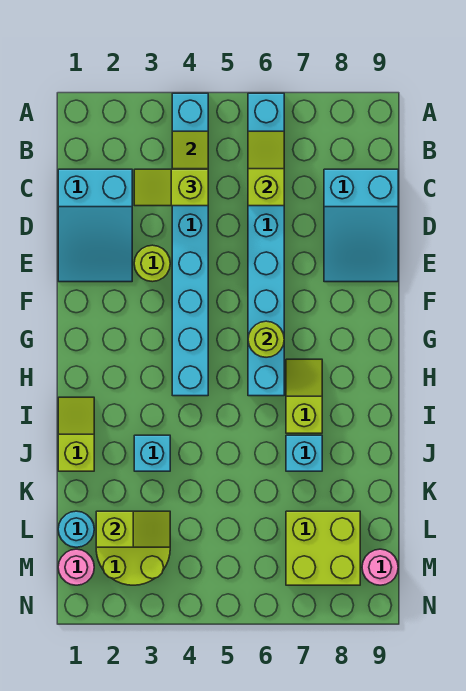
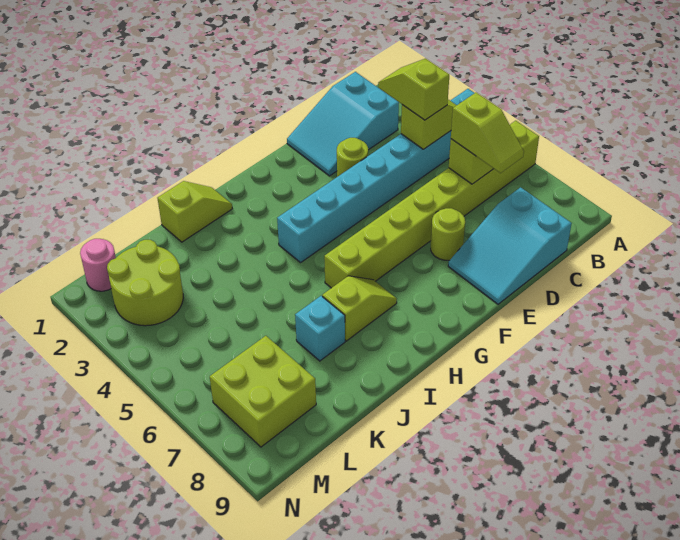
cyan 1x8 brick [248,93,284,396] -> lime 1x8 brick [324,121,539,288]
lime 1x1 round brick [248,321,284,357] -> lime 1x1 round brick moved to [431,208,465,260]
cyan 1x1 brick [134,435,170,471] -> none
cyan 1x1 round brick [58,511,94,547] -> none
lime 1x2 slope [96,511,170,547] -> lime 1x2 slope moved to [451,93,524,173]
pink 1x1 round brick [362,549,398,585] -> none

